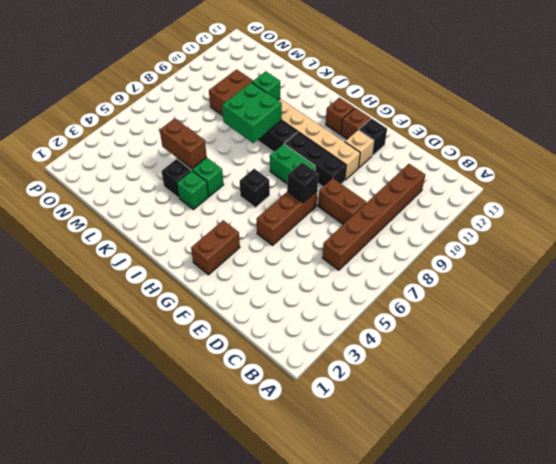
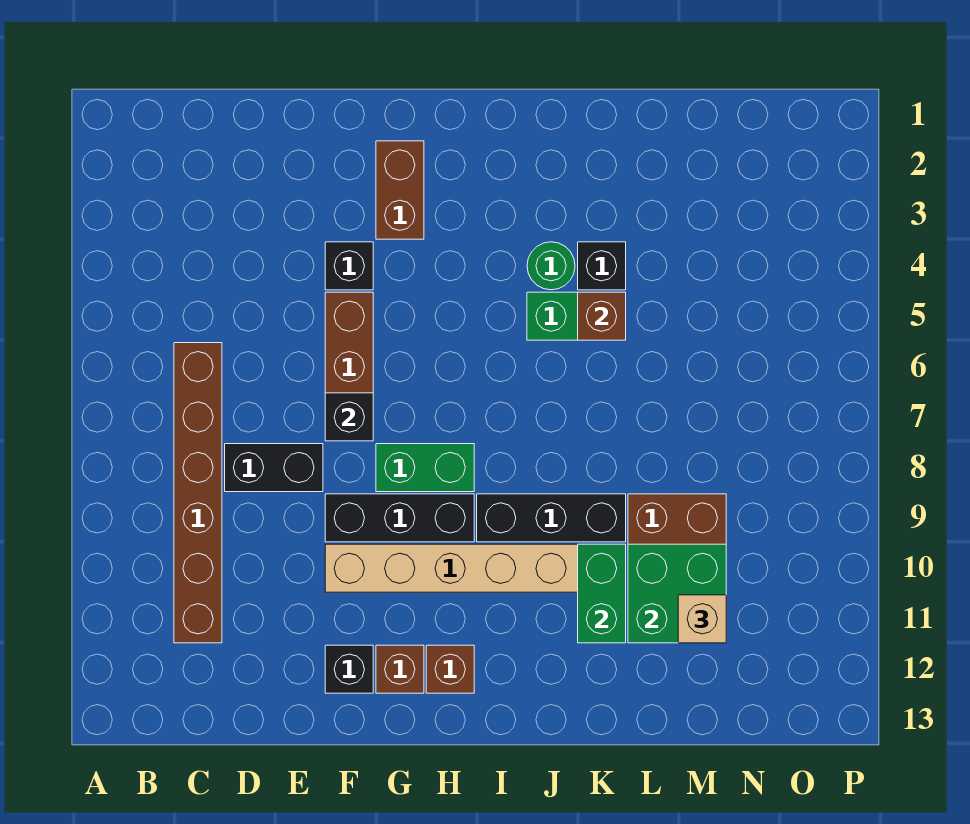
brown 1x2 brick [318,178,366,224] -> black 1x2 brick [225,444,323,492]
tan 1x1 brick [345,130,374,168] -> tan 1x1 brick moved to [678,595,726,643]
black 1x1 brick [240,169,270,207] -> black 1x1 brick moved to [325,242,373,290]
green 1x1 brick [177,171,208,210] -> green 1x1 round brick [527,242,575,290]
green 2x2 brick [222,83,282,143] -> green 2x2 brick moved to [628,544,726,643]
brown 1x2 brick [160,118,207,169] -> brown 1x1 brick [578,292,626,340]
green 1x1 brick [252,71,280,100] -> green 1x2 brick [578,544,626,643]

